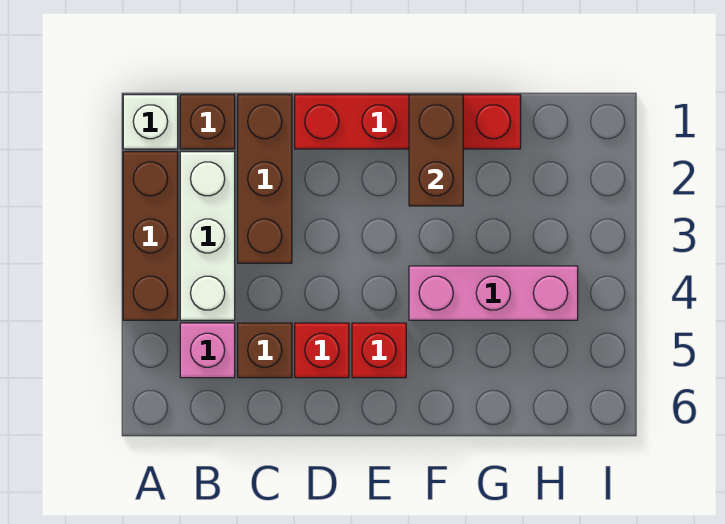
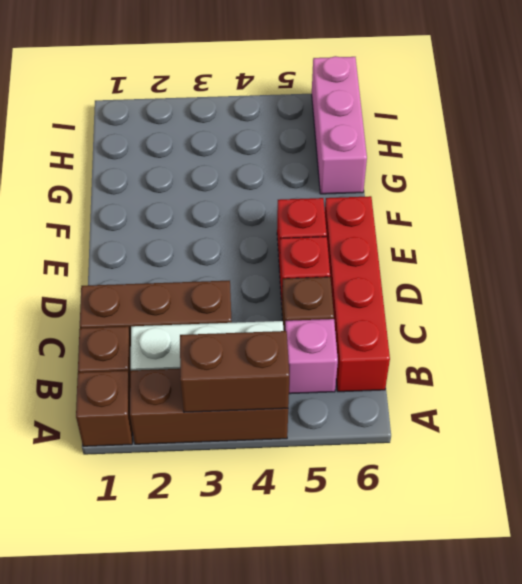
white 1x1 brick [123,95,178,149] -> brown 1x1 brick [76,371,133,446]
red 1x4 brick [295,95,521,149] -> red 1x4 brick moved to [325,196,390,392]
brown 1x2 brick [409,95,463,206] -> brown 1x2 brick moved to [180,331,289,412]
pink 1x3 brick [409,266,578,320] -> pink 1x3 brick moved to [312,56,367,194]

